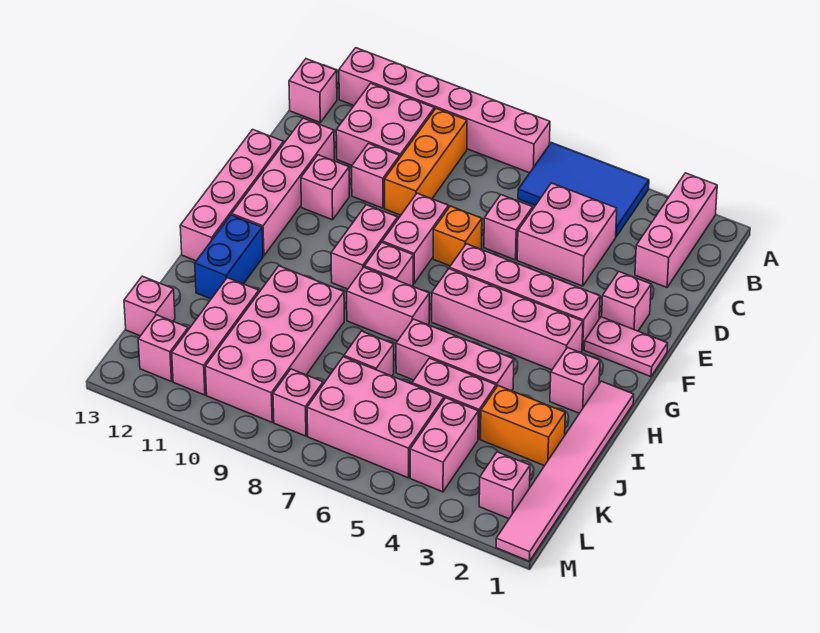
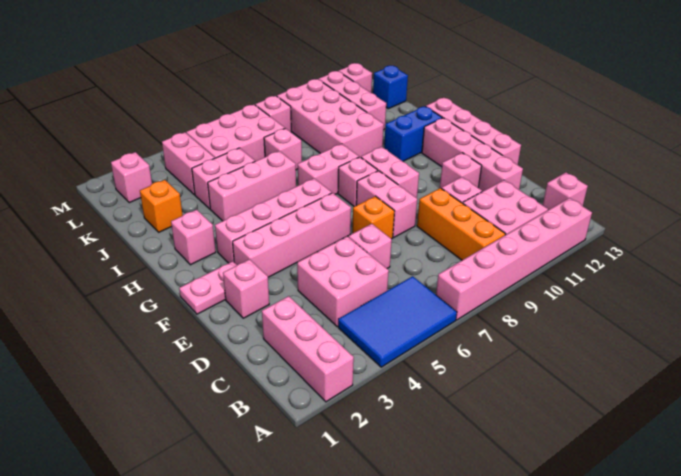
pink 1x6 tile [496,381,634,561] -> none
blue 1x2 brick [195,215,263,299] -> blue 1x2 brick turned to [384,106,442,161]
orange 1x2 brick [481,386,565,466] -> orange 1x1 brick [140,180,183,232]
pink 1x1 brick [124,276,175,336] -> blue 1x1 brick [373,66,408,109]

